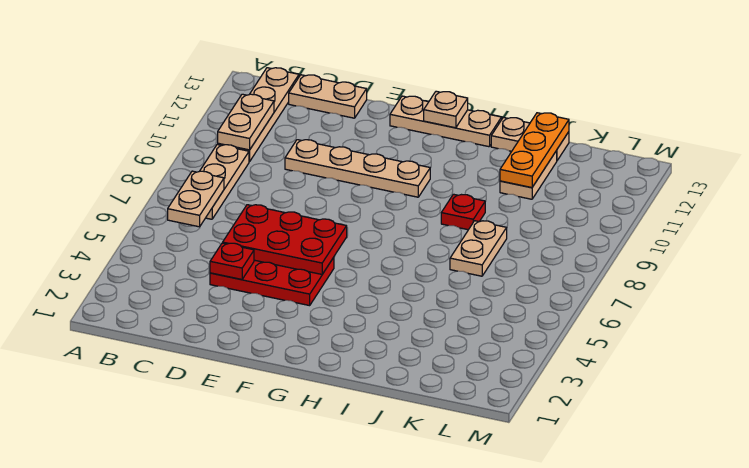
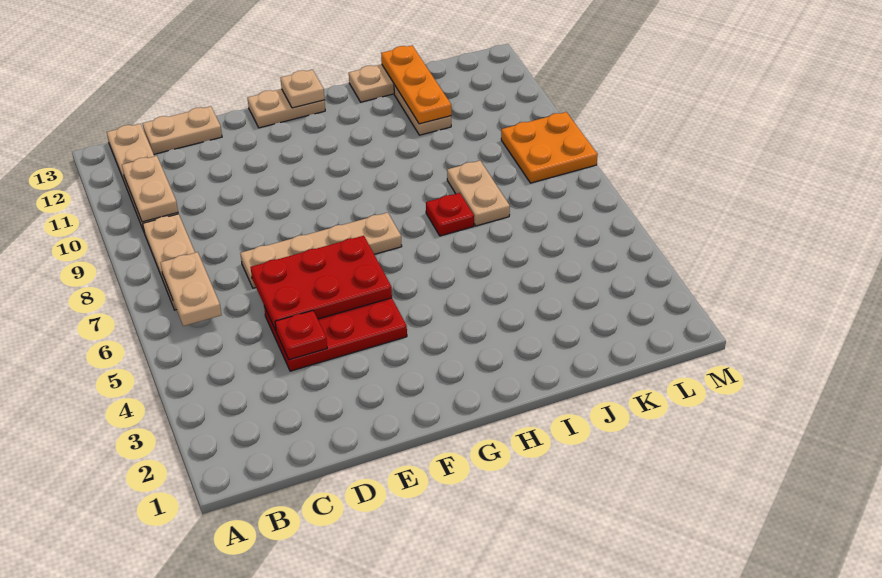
tan 1x4 plate [285,140,430,197] -> tan 1x4 plate moved to [240,213,402,288]
tan 1x3 plate [390,96,502,147] -> tan 1x2 plate [248,89,325,128]
red 1x1 plate [441,194,485,230] -> red 1x1 plate moved to [426,193,474,236]
none -> orange 2x2 plate [501,112,598,183]

